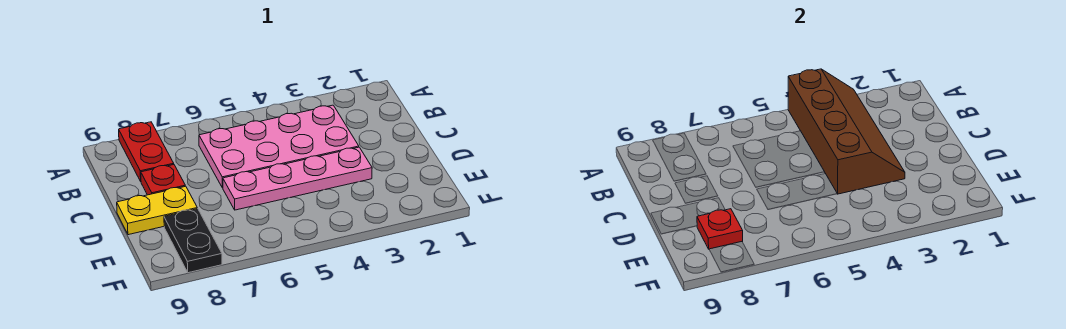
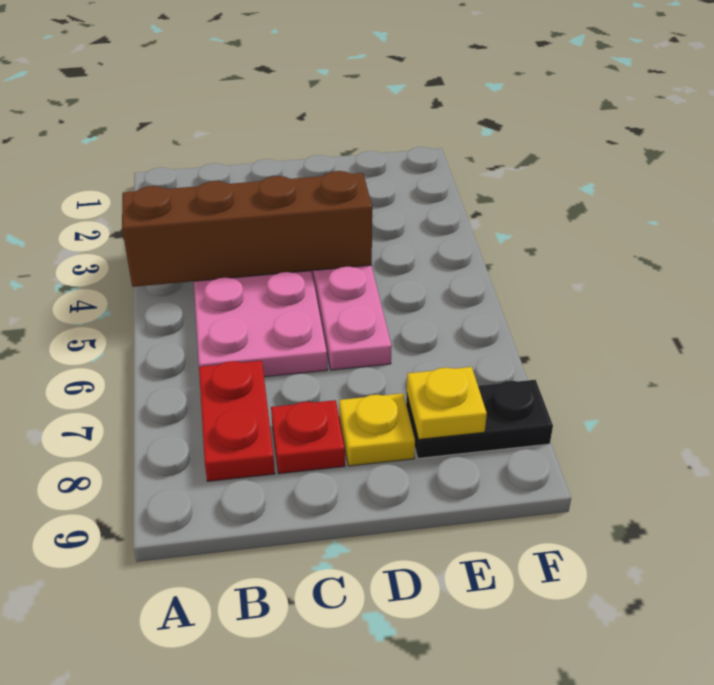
red 1x2 plate [119,122,174,181] -> red 1x2 plate turned to [199,361,275,481]
yellow 1x2 plate [117,186,197,235] -> yellow 1x1 plate [339,393,415,466]
red 1x1 plate [697,209,743,249] -> yellow 1x1 plate [407,367,487,439]

